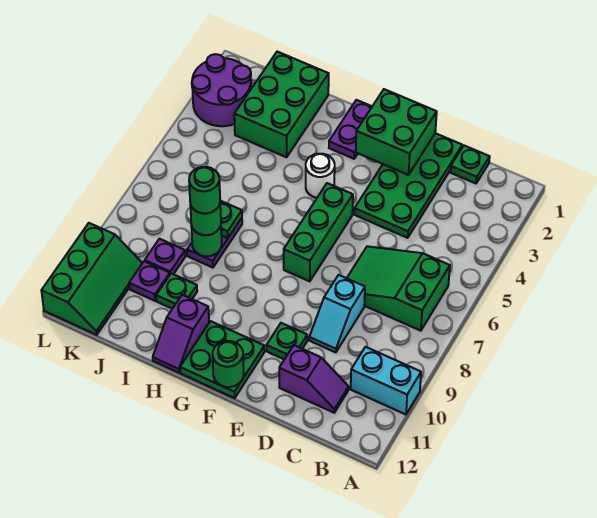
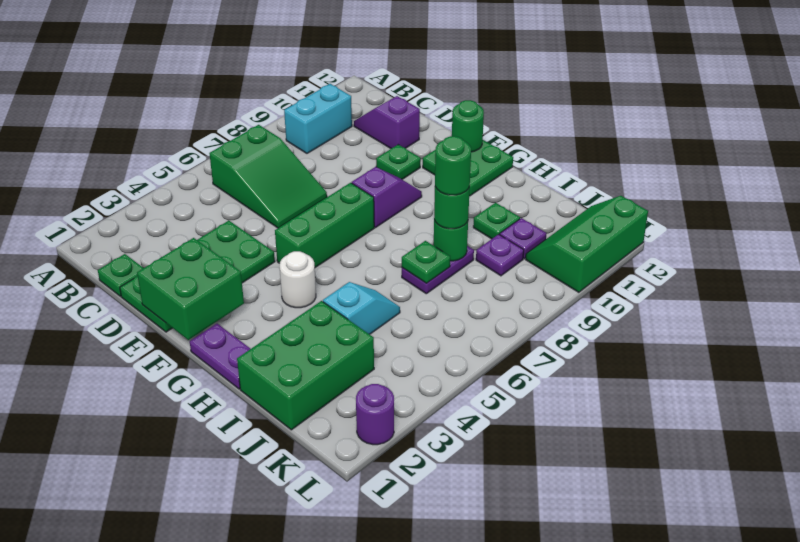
cyan 1x2 brick [351,347,421,414] -> cyan 1x2 brick turned to [284,84,352,153]
cyan 1x2 slope [309,275,365,352] -> cyan 1x2 slope moved to [323,282,400,334]
purple 1x2 plate [329,100,372,159] -> purple 1x2 plate turned to [190,324,250,389]
purple 1x2 slope [153,295,209,373] -> purple 1x2 slope moved to [352,167,422,228]
purple 2x2 round brick [192,54,251,126] -> purple 1x1 round brick [356,384,394,445]

